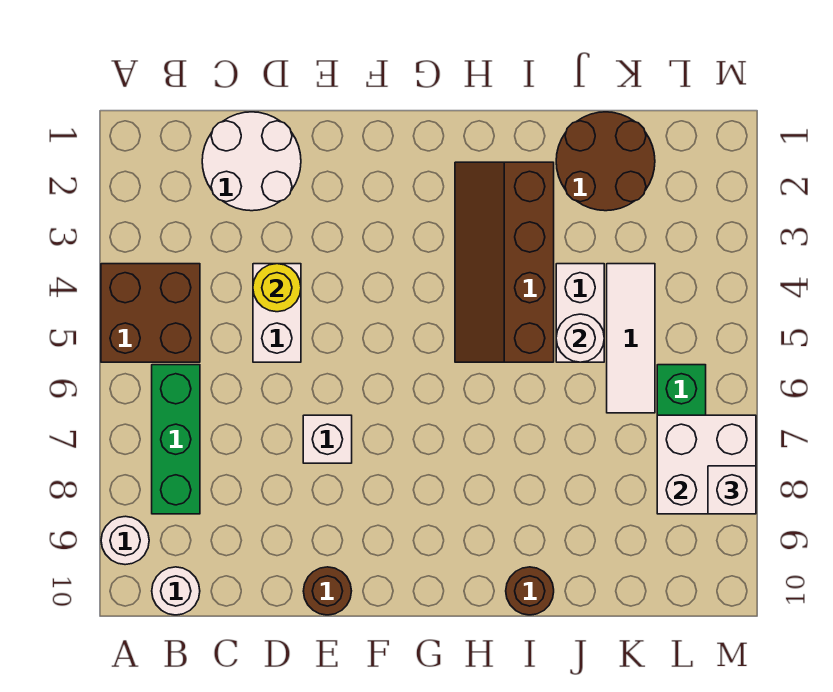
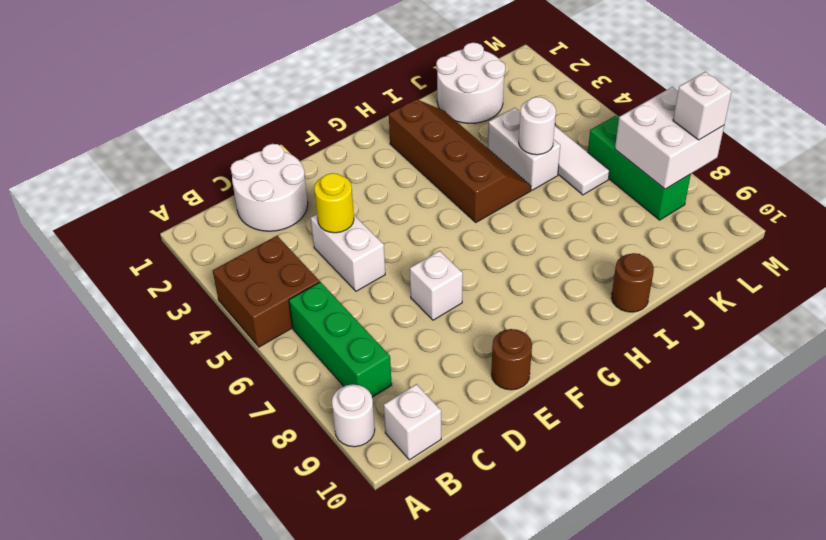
white 1x1 round brick [152,567,200,615] -> white 1x1 brick [384,384,441,460]
brown 2x4 slope [455,162,554,362] -> brown 2x4 slope turned to [389,99,531,222]
brown 2x2 round brick [556,112,655,211] -> white 2x2 round brick [436,43,505,123]

